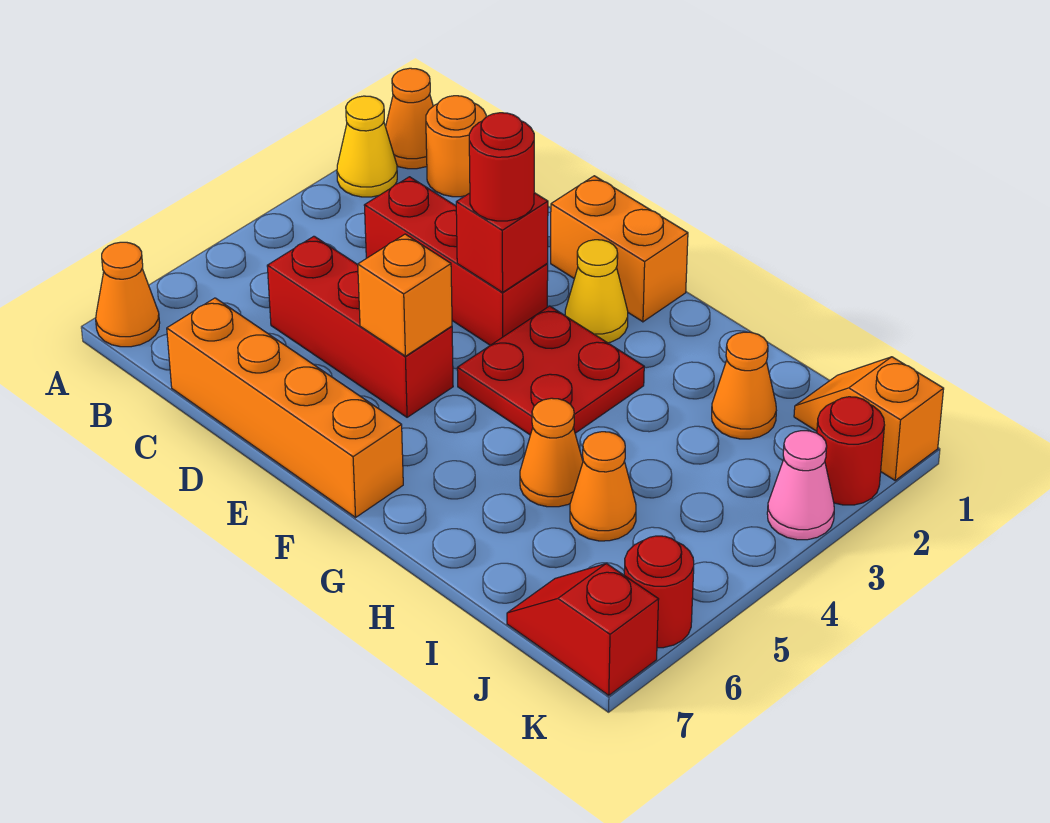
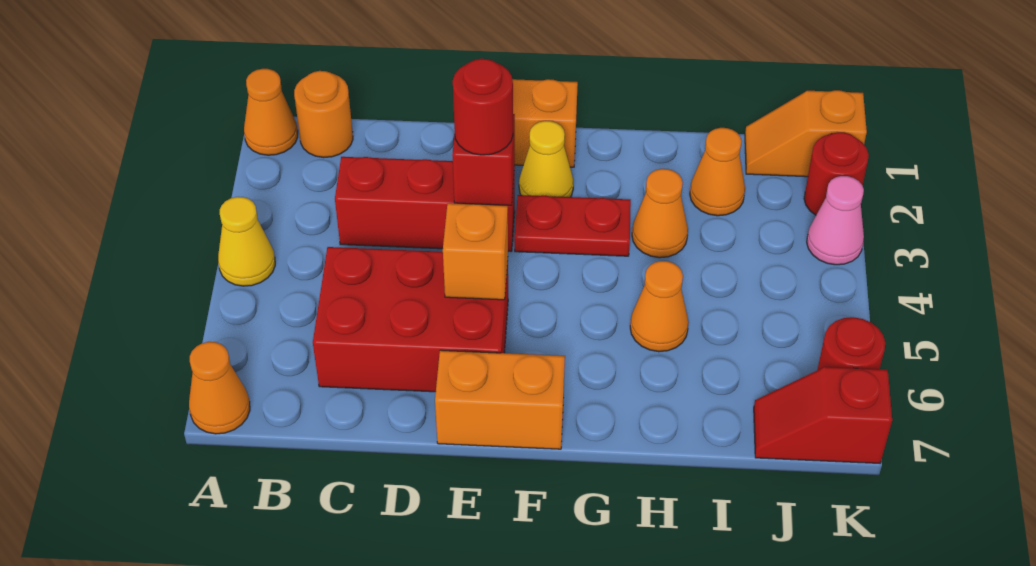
yellow 1x1 cone [337,96,397,197] -> yellow 1x1 cone moved to [218,197,275,286]
red 1x3 brick [267,236,453,417] -> red 2x3 brick [313,247,508,392]
orange 1x4 brick [167,298,403,517] -> orange 1x2 brick [435,350,565,449]
red 2x2 plate [457,306,644,435] -> red 1x2 plate [515,195,631,256]
orange 1x1 cone [570,432,636,541] -> orange 1x1 cone moved to [632,169,688,258]

